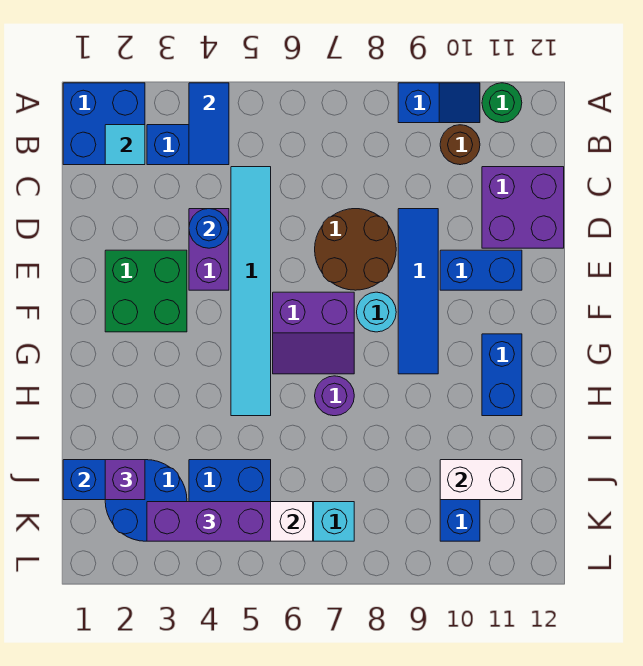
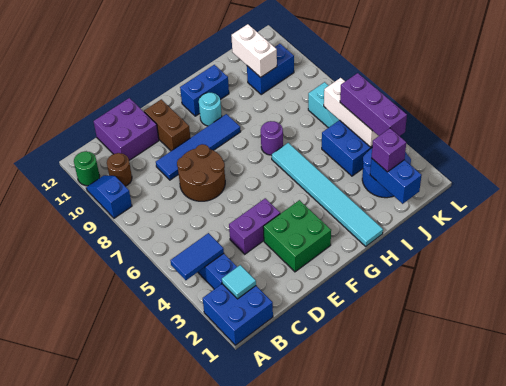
cyan 1x6 tile [231,167,271,416] -> cyan 1x6 tile turned to [272,143,383,246]
blue 1x1 round brick [189,209,229,248] -> none
blue 1x2 brick [440,250,522,290] -> brown 1x2 brick [144,99,190,151]
purple 2x2 slope [273,292,354,374] -> none
cyan 1x1 round brick [357,292,396,332] -> cyan 1x1 round brick moved to [199,93,222,126]

